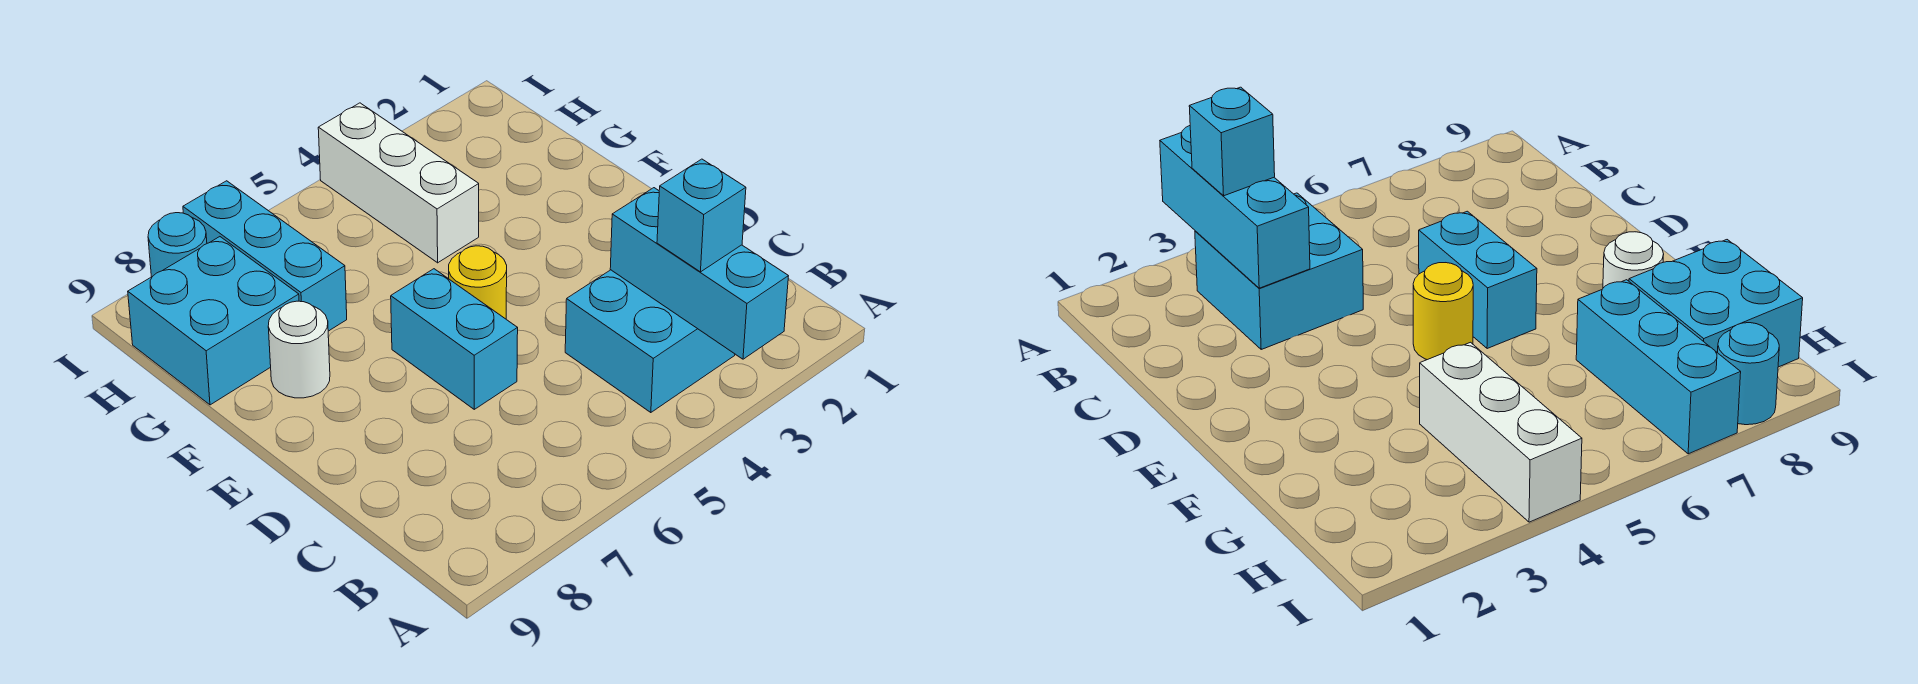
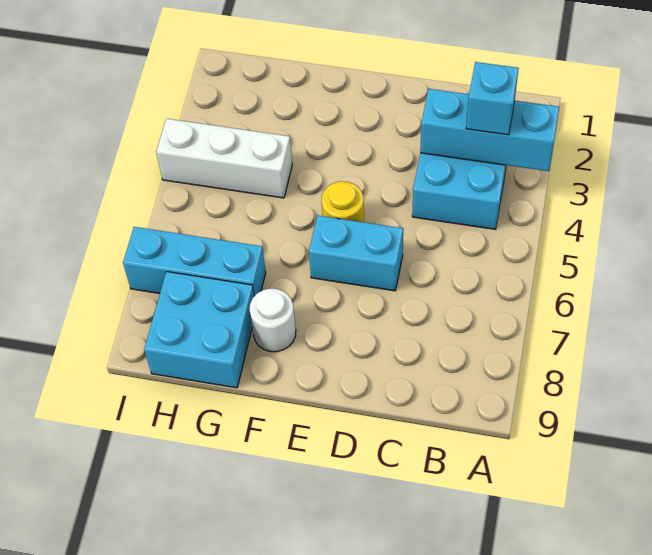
cyan 1x1 round brick [148,213,207,277] -> none

